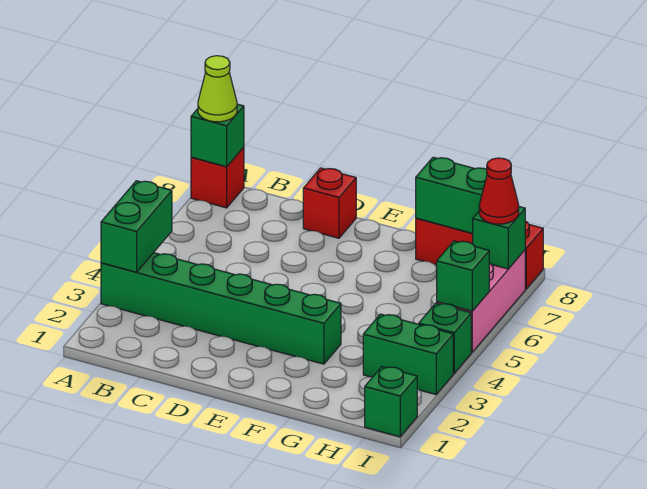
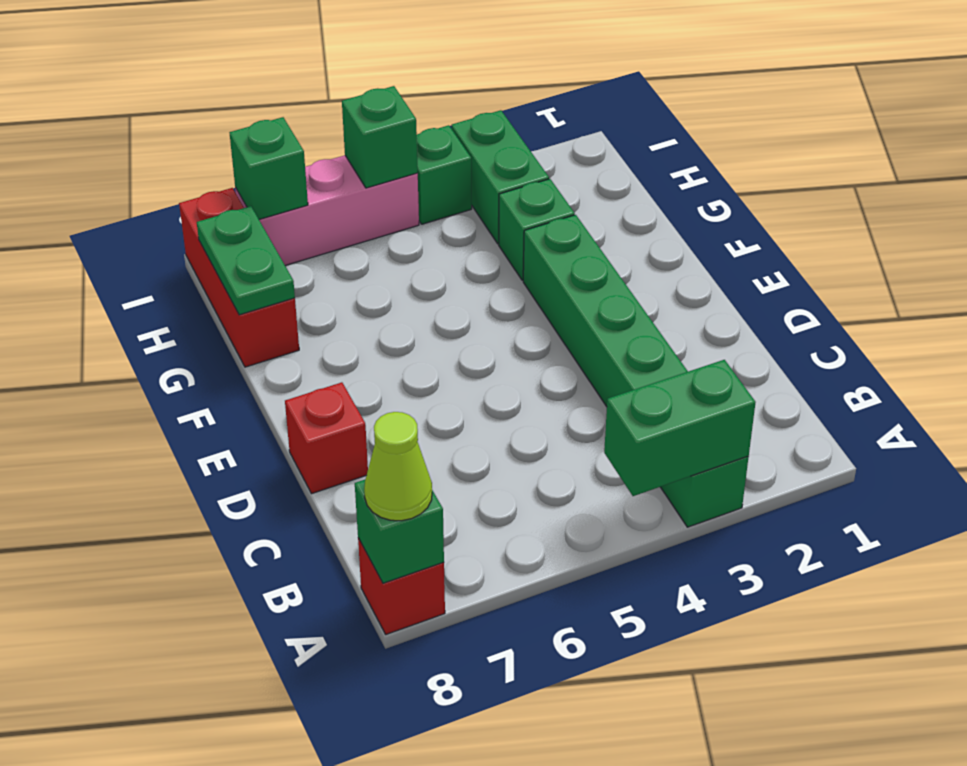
green 1x2 brick [416,157,487,233] -> green 1x2 plate [197,206,295,315]
green 1x1 brick [365,367,417,437] -> green 1x1 brick moved to [499,179,575,280]
red 1x1 cone [479,158,519,224] -> none

